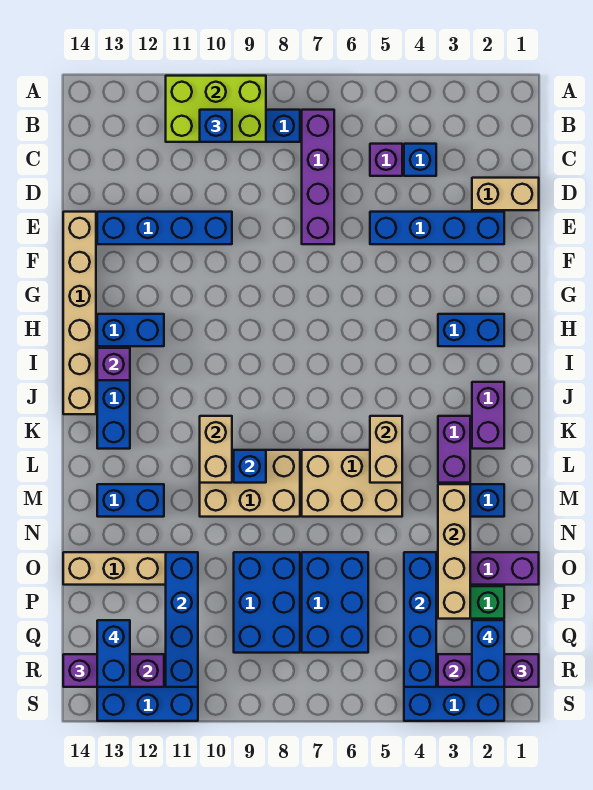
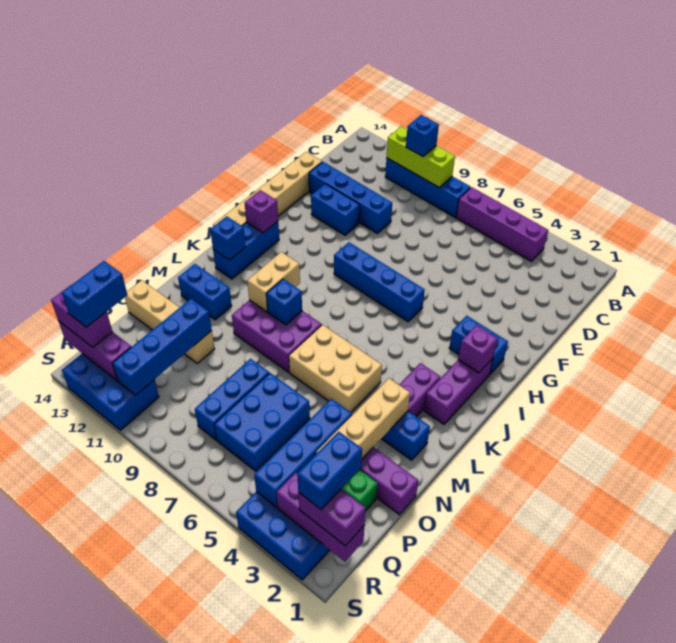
lime 2x3 brick [166,76,266,142] -> lime 1x3 brick [387,127,455,187]
purple 1x4 brick [302,110,334,244] -> purple 1x4 brick turned to [456,187,548,261]
blue 1x1 brick [404,144,436,176] -> blue 1x1 brick moved to [210,216,246,260]
purple 1x1 brick [370,144,402,176] -> purple 1x1 brick moved to [458,325,498,373]
tan 1x2 brick [472,178,539,210] -> none
blue 1x4 brick [370,212,504,244] -> blue 1x4 brick moved to [334,242,425,322]
blue 1x2 brick [97,314,164,346] -> blue 1x2 brick moved to [311,184,360,235]
purple 1x2 brick [472,382,504,449] -> purple 1x3 brick [424,358,493,424]
tan 1x2 brick [370,416,402,483] -> none
tan 2x3 brick [200,450,300,517] -> purple 2x3 brick [232,300,322,372]
blue 2x3 brick [234,552,300,653] -> blue 1x3 brick [195,359,269,440]

